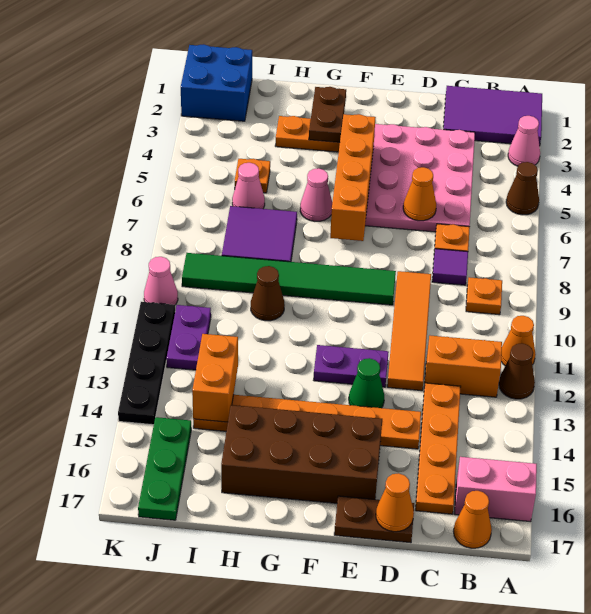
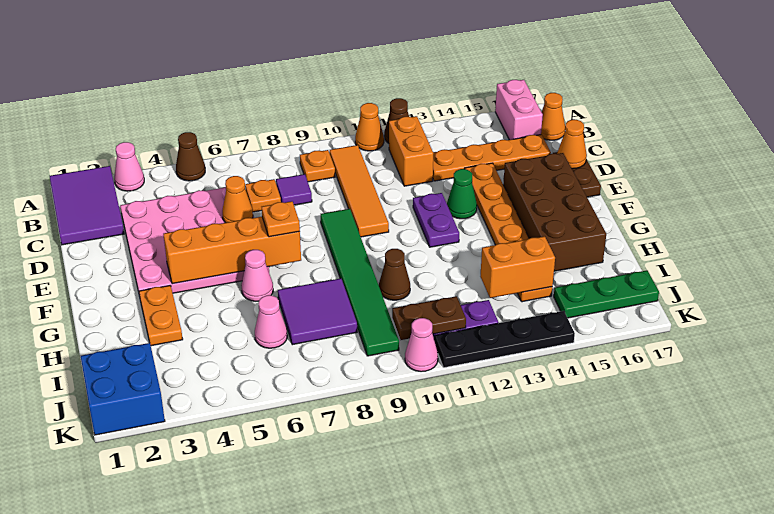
orange 1x4 tile [387,271,431,391] -> orange 1x4 tile turned to [330,145,389,237]
brown 1x2 plate [309,87,346,142] -> brown 1x2 plate moved to [392,296,466,340]
orange 1x1 plate [235,159,270,193] -> orange 1x1 plate moved to [262,201,300,237]

